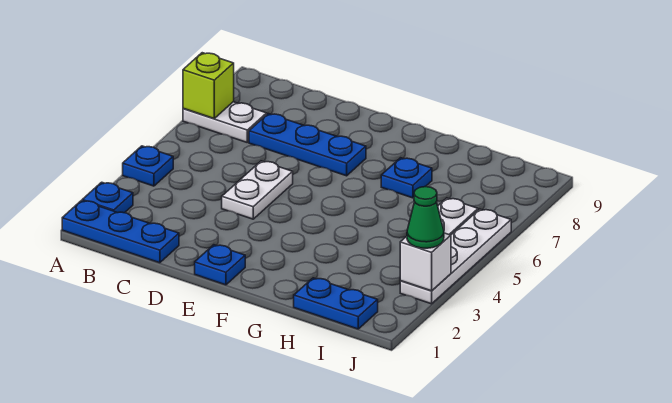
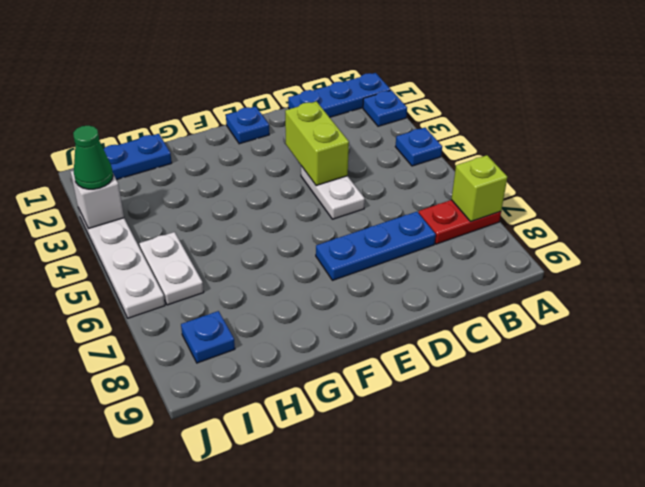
white 1x2 plate [183,102,267,142] -> red 1x2 plate [419,200,501,244]
none -> lime 1x2 brick [285,101,349,186]
blue 1x1 plate [381,158,432,198] -> blue 1x1 plate moved to [181,311,235,363]

